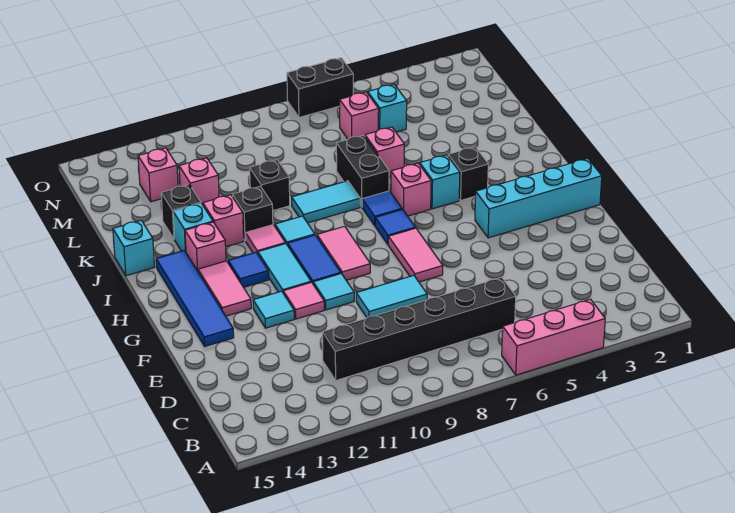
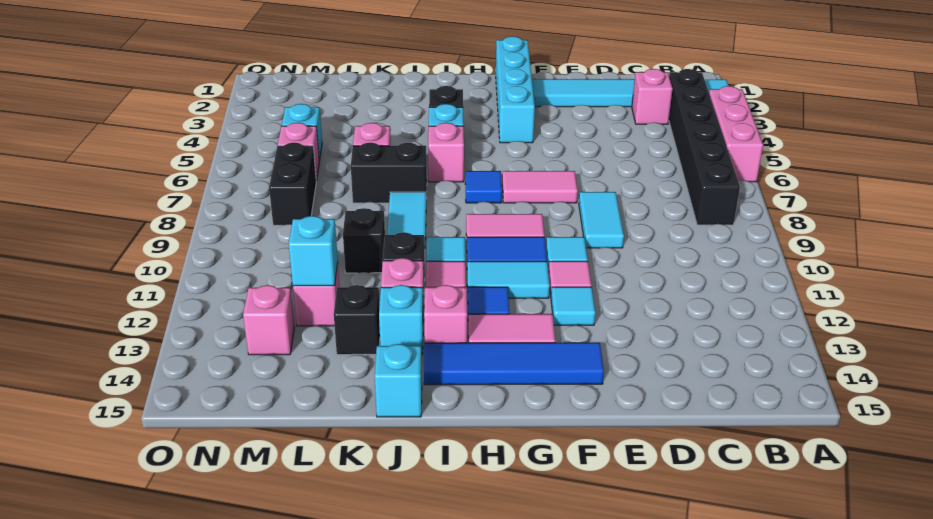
none -> cyan 1x6 tile [532,79,729,107]
none -> pink 1x1 brick [632,69,672,124]
black 1x6 brick [322,277,516,380] -> black 1x6 brick moved to [669,69,740,225]
blue 1x1 tile [362,191,402,225] -> none
none -> cyan 1x1 brick [289,216,338,286]
black 1x2 brick [287,58,353,117] -> black 1x2 brick moved to [269,143,316,225]

